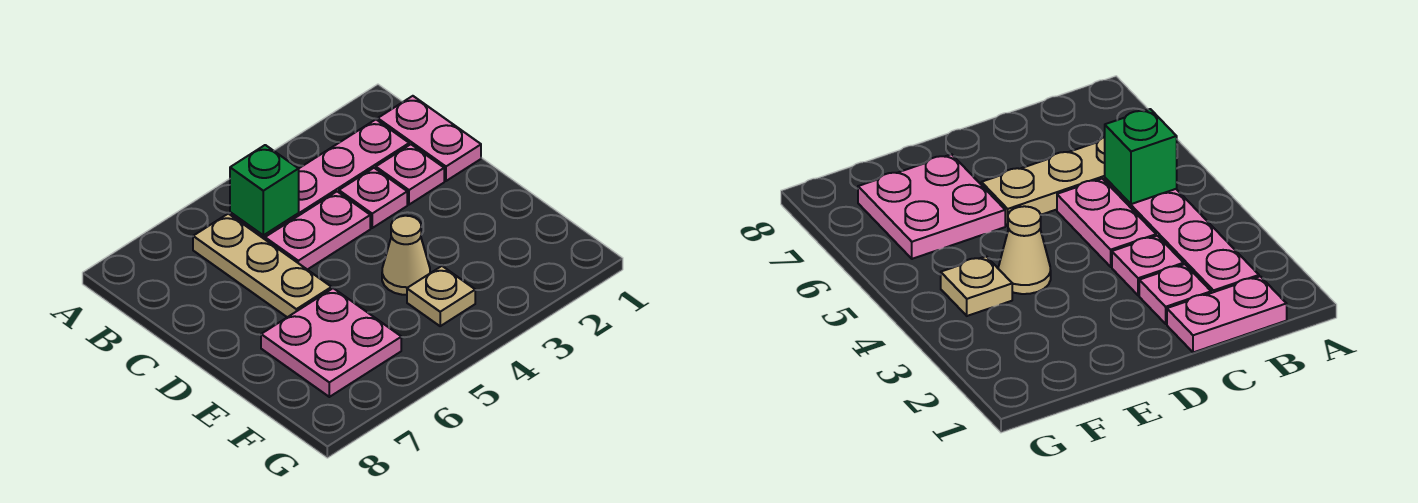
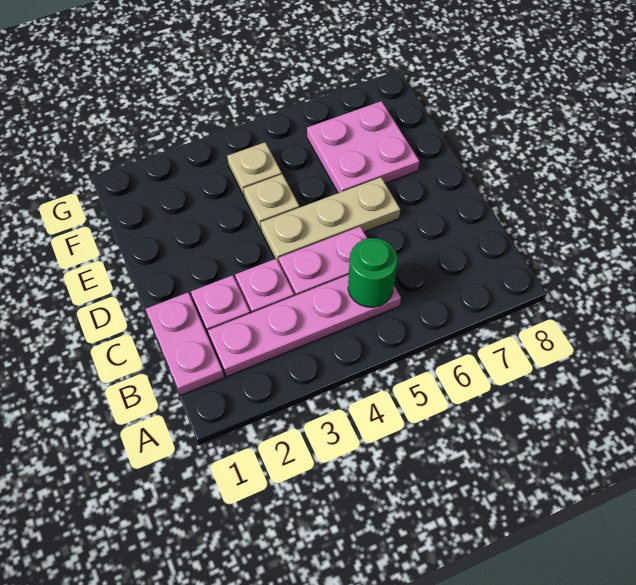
green 1x1 brick [230,145,299,235] -> green 1x1 round brick [348,238,397,307]
tan 1x3 plate [193,214,332,317] -> tan 1x3 plate turned to [261,177,400,262]
tan 1x1 cone [382,216,430,295] -> tan 1x1 plate [244,174,299,229]

